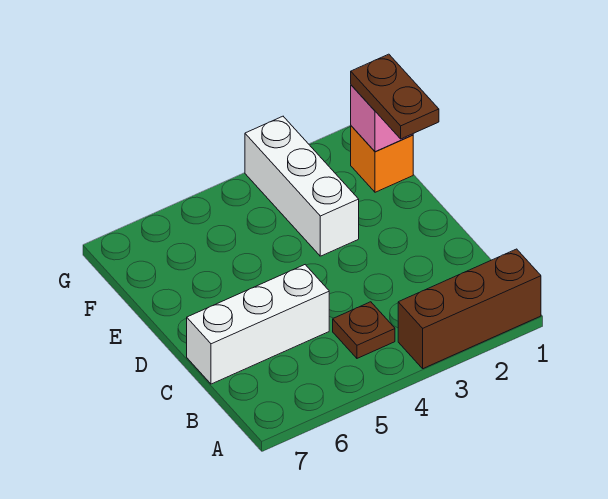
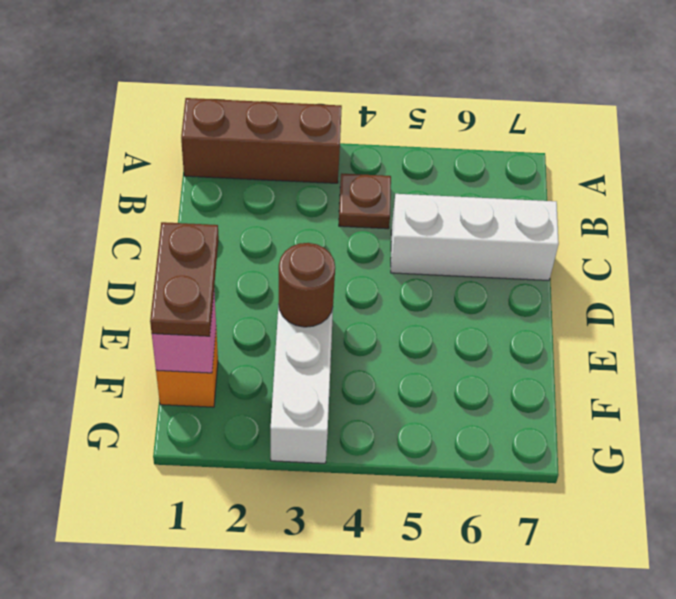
none -> brown 1x1 round brick [279,243,335,327]

